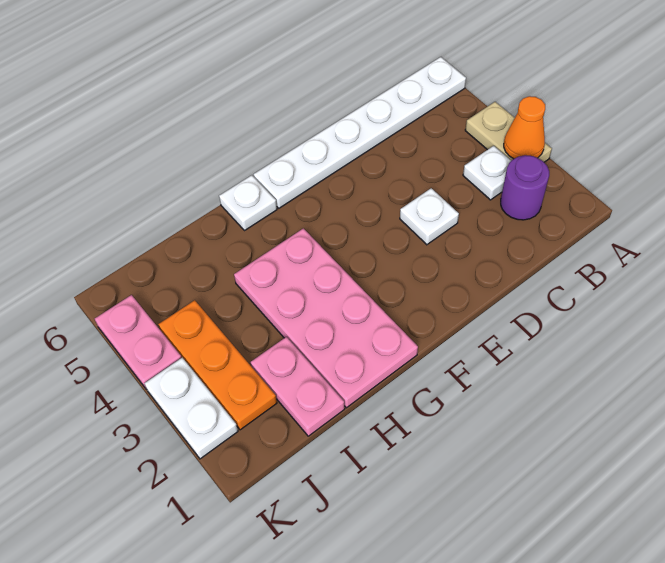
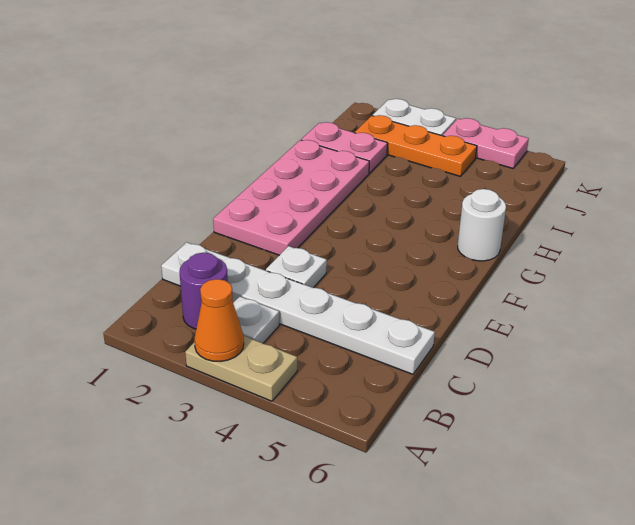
white 1x6 plate [254,57,466,208] -> white 1x6 plate turned to [161,242,435,374]
pink 2x4 plate [234,228,418,408] -> pink 2x4 plate turned to [213,140,369,255]
white 1x1 plate [219,175,277,231] -> white 1x1 round brick [458,189,506,261]

